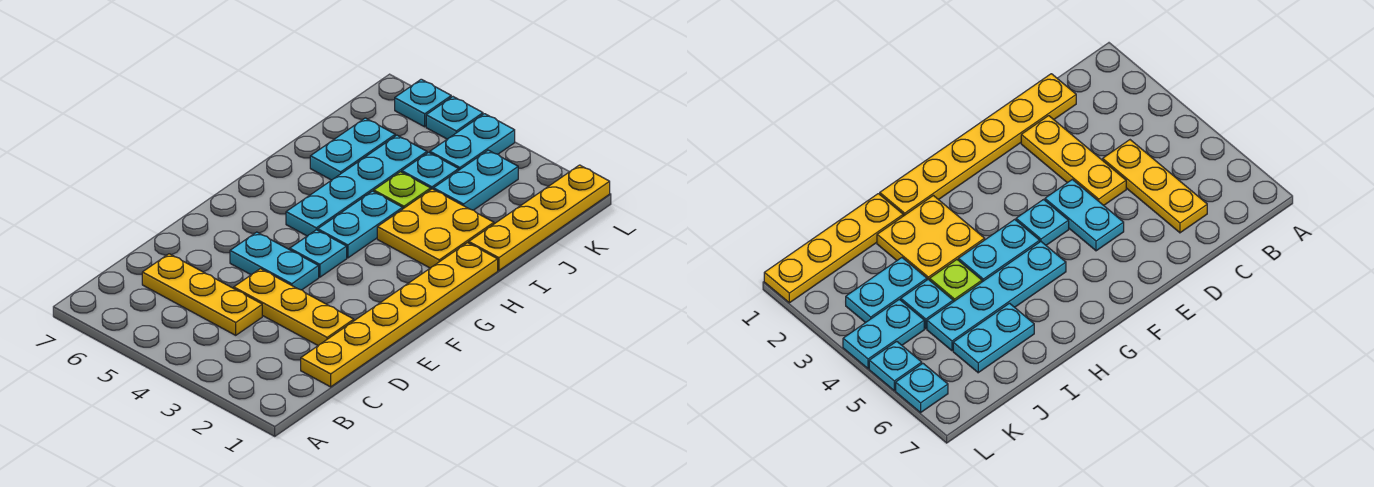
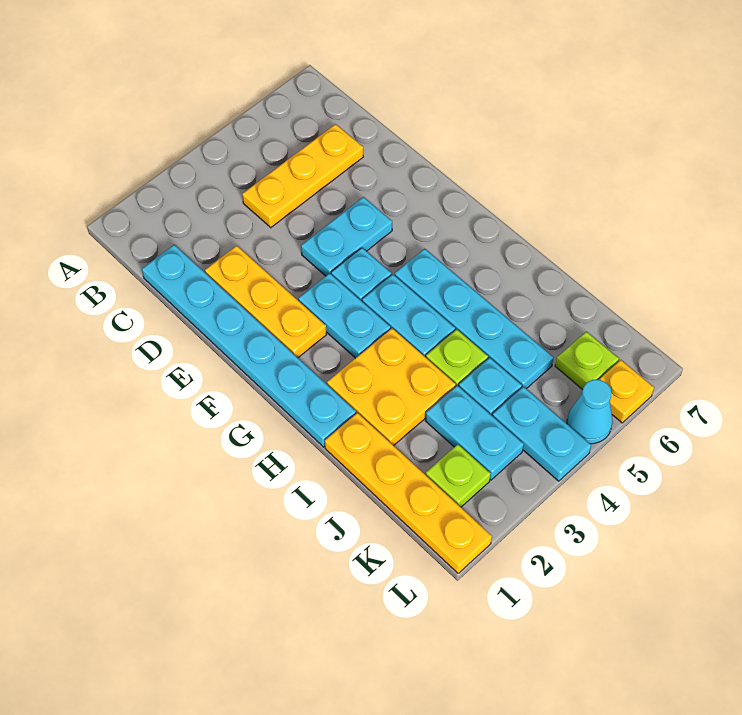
yellow 1x6 plate [301,243,498,387] -> cyan 1x6 plate [142,245,356,447]
yellow 1x3 plate [234,269,354,346] -> yellow 1x3 plate turned to [205,246,326,358]
cyan 1x2 plate [310,118,395,180] -> cyan 1x2 plate moved to [298,273,391,358]
none -> lime 1x1 plate [426,444,491,507]
none -> lime 1x1 plate [555,332,619,390]
cyan 1x1 plate [426,97,483,139] -> cyan 1x1 cone [567,380,613,444]
cyan 1x1 plate [395,79,451,127] -> yellow 1x1 plate [599,360,654,423]

